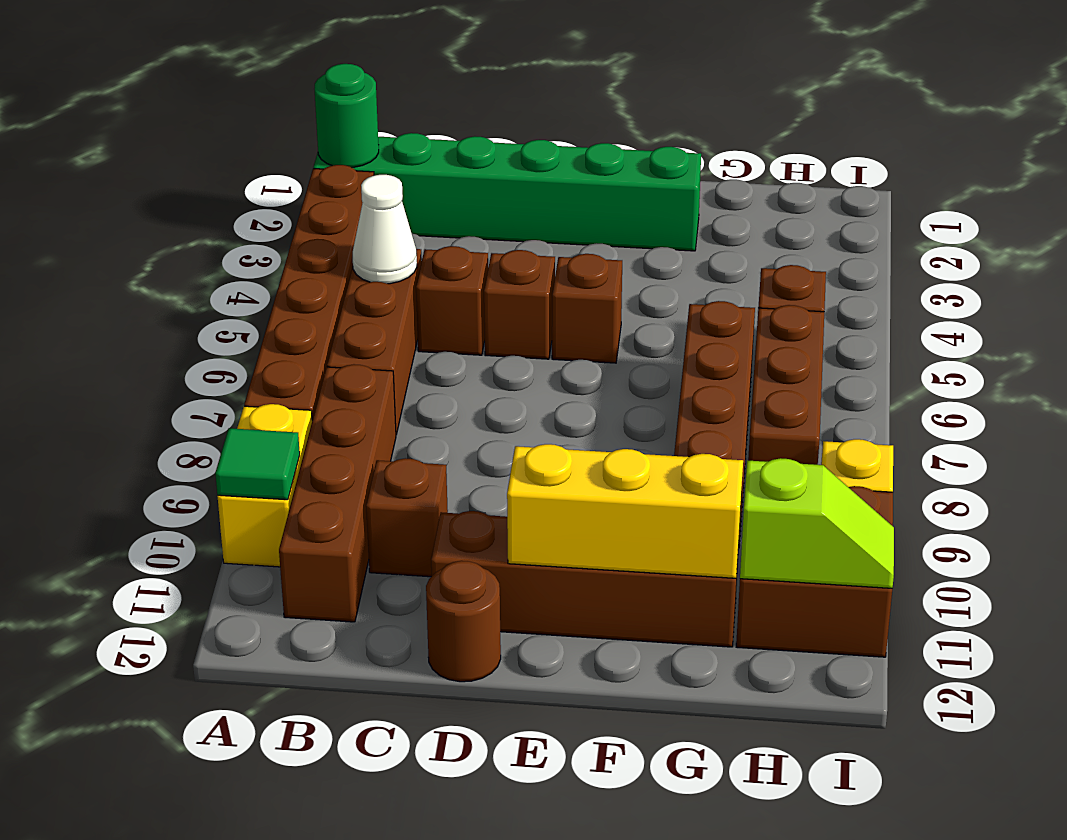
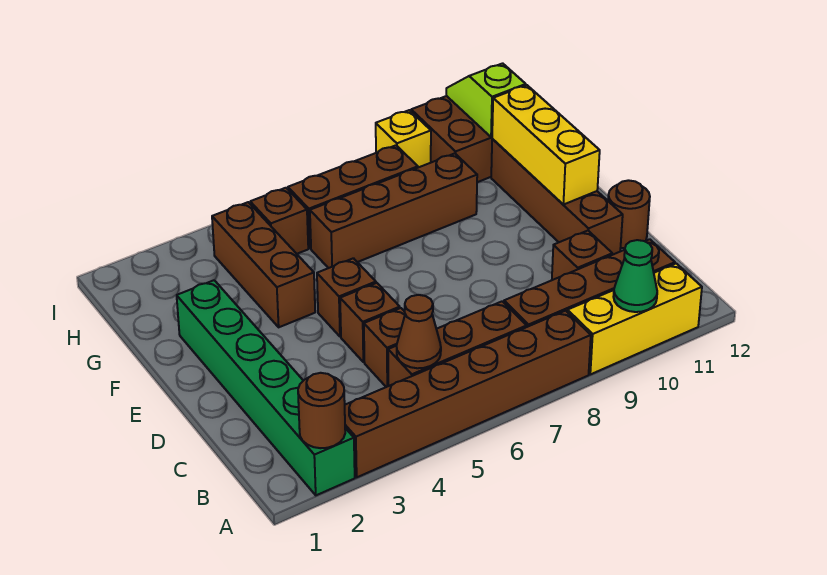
green 1x1 round brick [315,64,379,167] -> brown 1x1 round brick [298,373,345,448]
yellow 1x2 brick [217,404,312,567] -> yellow 1x3 brick [567,264,702,374]
green 1x1 tile [215,428,300,500] -> green 1x1 cone [613,240,657,312]
white 1x1 cone [353,175,417,284] -> brown 1x1 cone [397,295,441,368]
none -> brown 1x3 brick [212,202,315,327]

